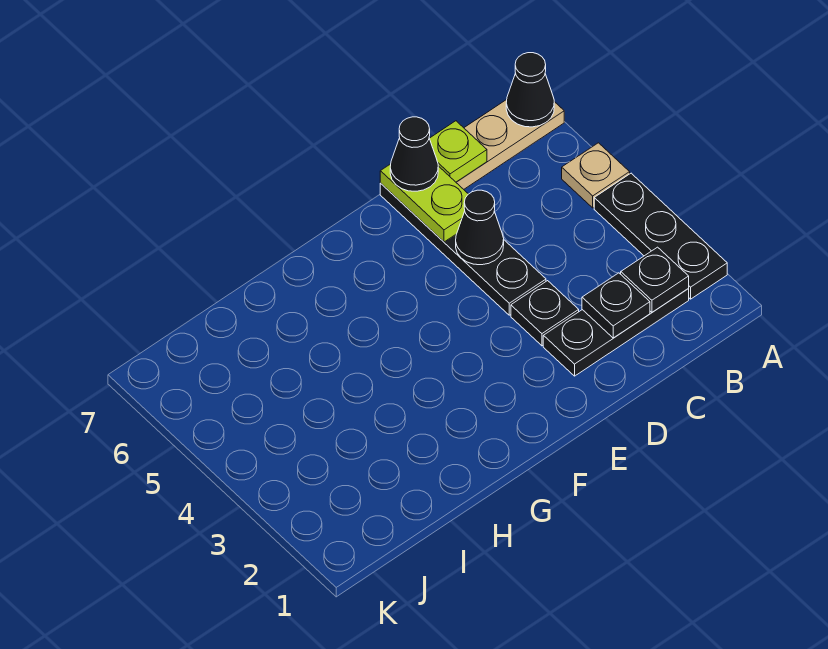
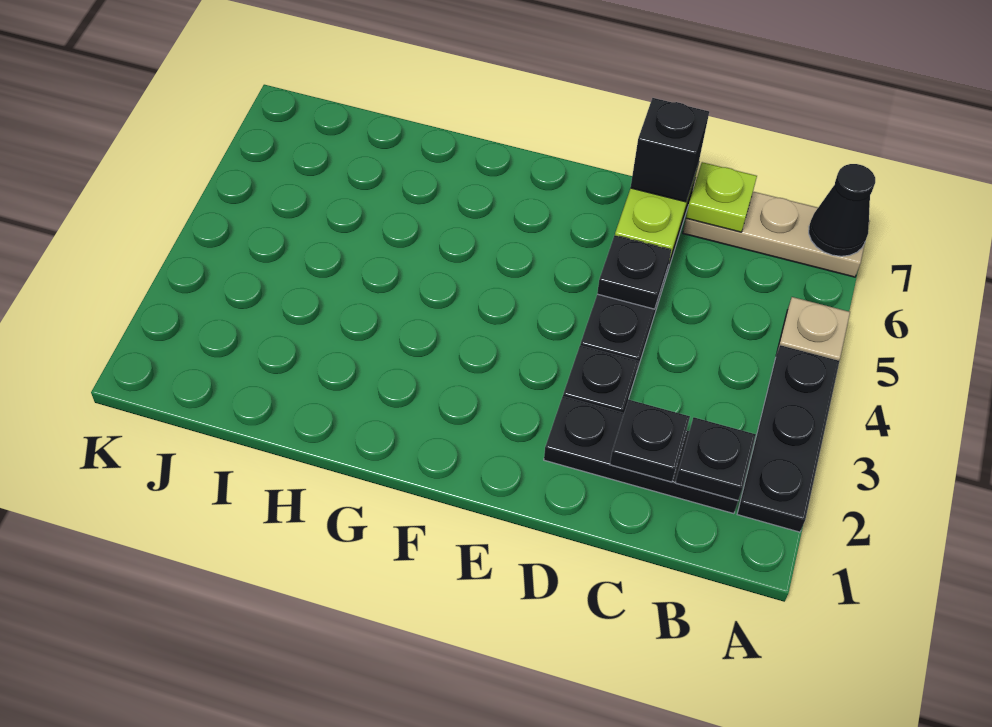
black 1x1 cone [456,190,504,265] -> black 1x1 plate [597,235,671,309]
black 1x1 cone [390,117,438,191] -> black 1x1 brick [631,98,709,202]

